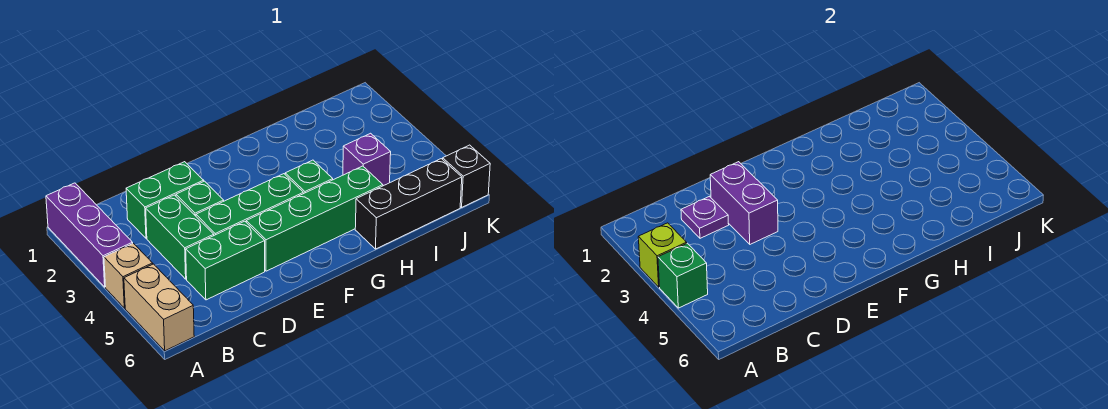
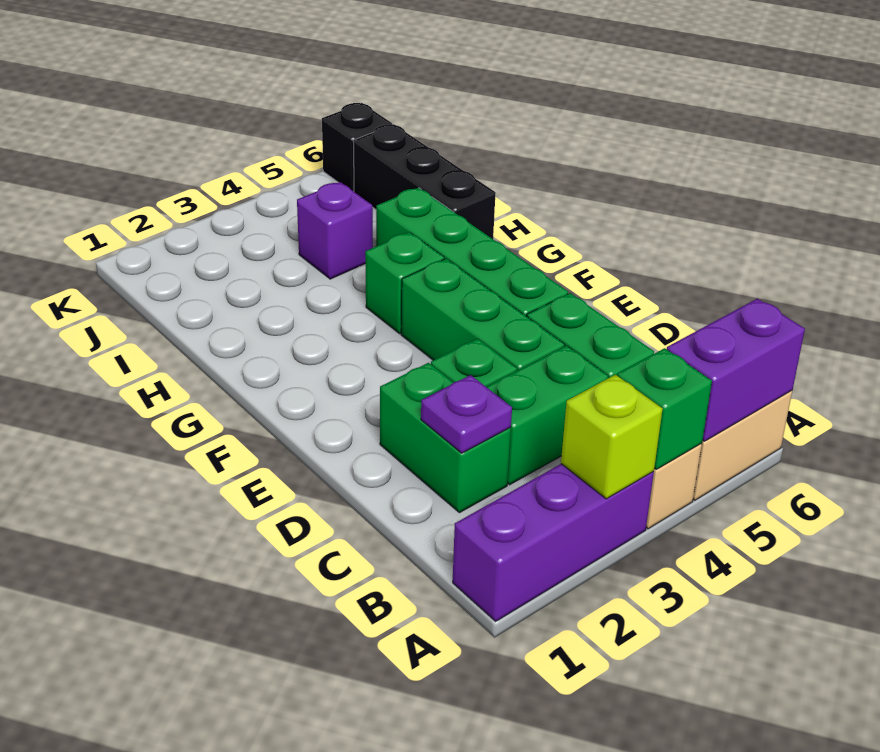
purple 1x2 brick [710,162,778,244] -> purple 1x2 brick moved to [667,299,805,441]

